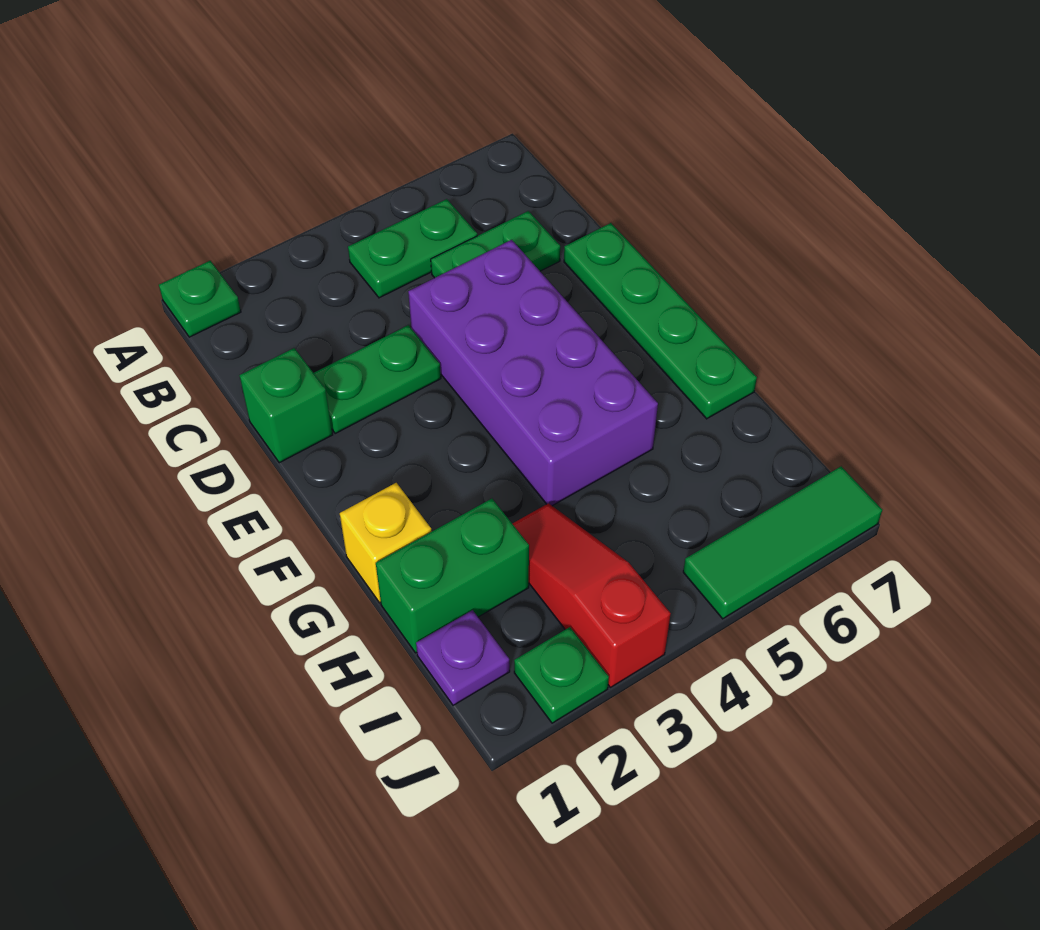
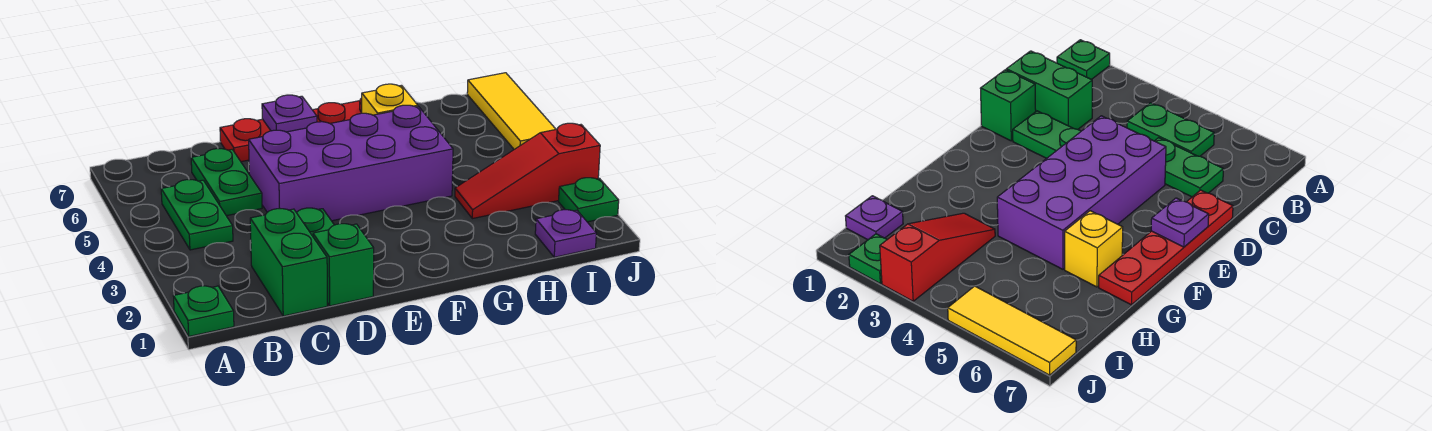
green 1x4 plate [564,223,757,419] -> red 1x4 plate [220,98,362,162]
none -> purple 1x1 plate [262,95,317,132]
yellow 1x1 brick [340,483,432,603] -> yellow 1x1 brick moved to [362,84,418,115]
green 1x2 brick [376,499,529,653] -> green 1x2 brick moved to [250,209,327,316]
green 1x3 tile [683,466,882,619] -> yellow 1x3 tile [467,73,556,149]

